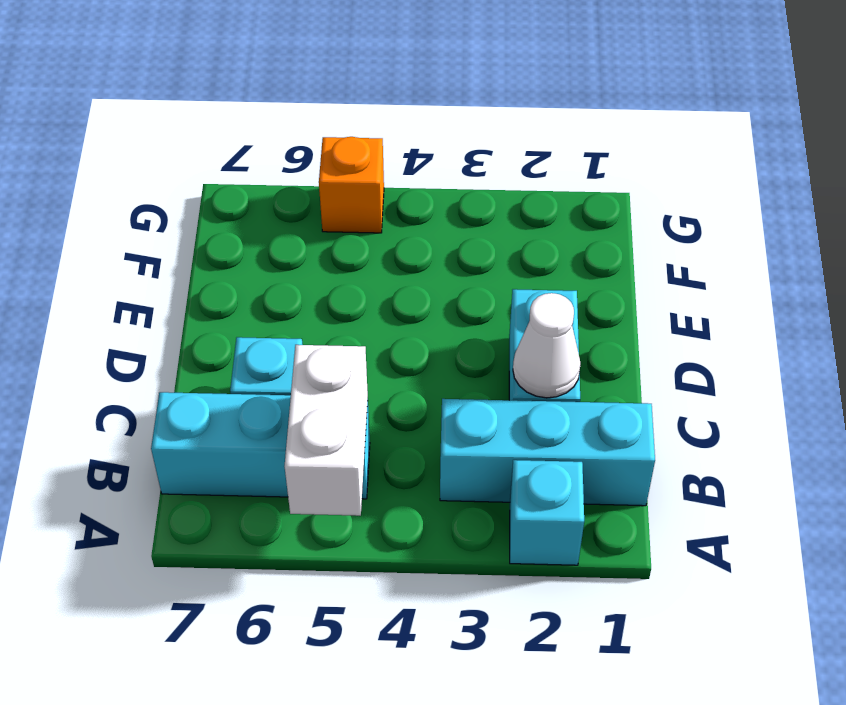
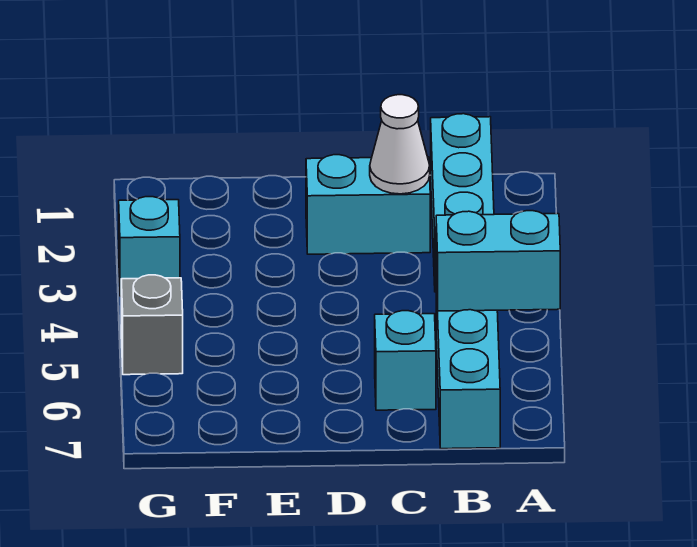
cyan 1x1 brick [510,460,584,565] -> cyan 1x1 brick moved to [119,197,180,296]
white 1x2 brick [284,345,368,516] -> cyan 1x2 brick [436,211,560,311]
orange 1x1 brick [319,137,384,233] -> grey 1x1 brick [121,275,183,375]

